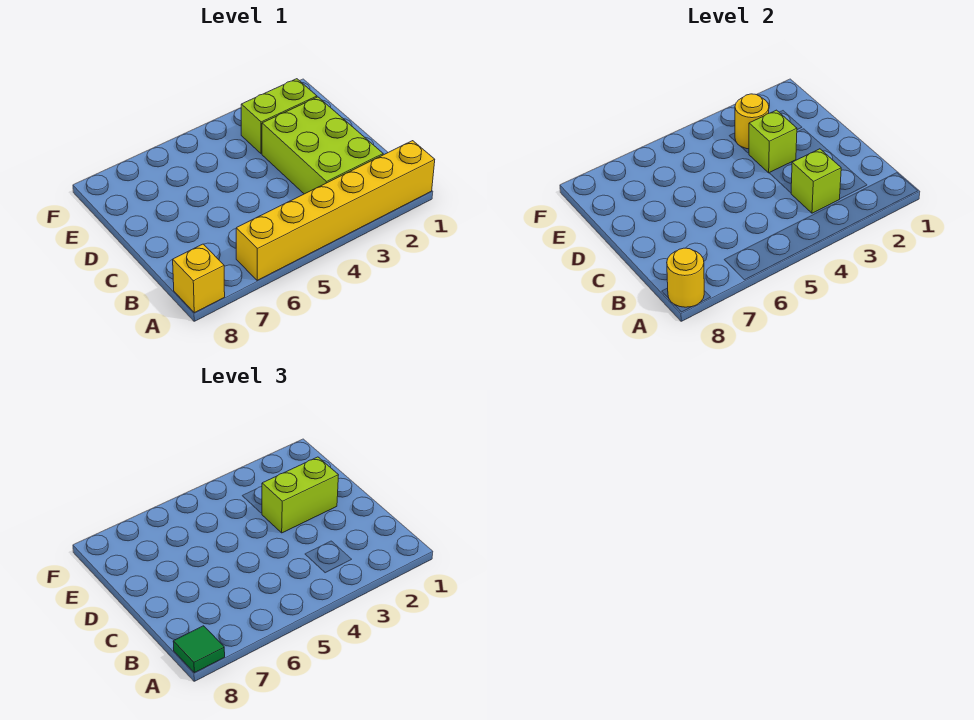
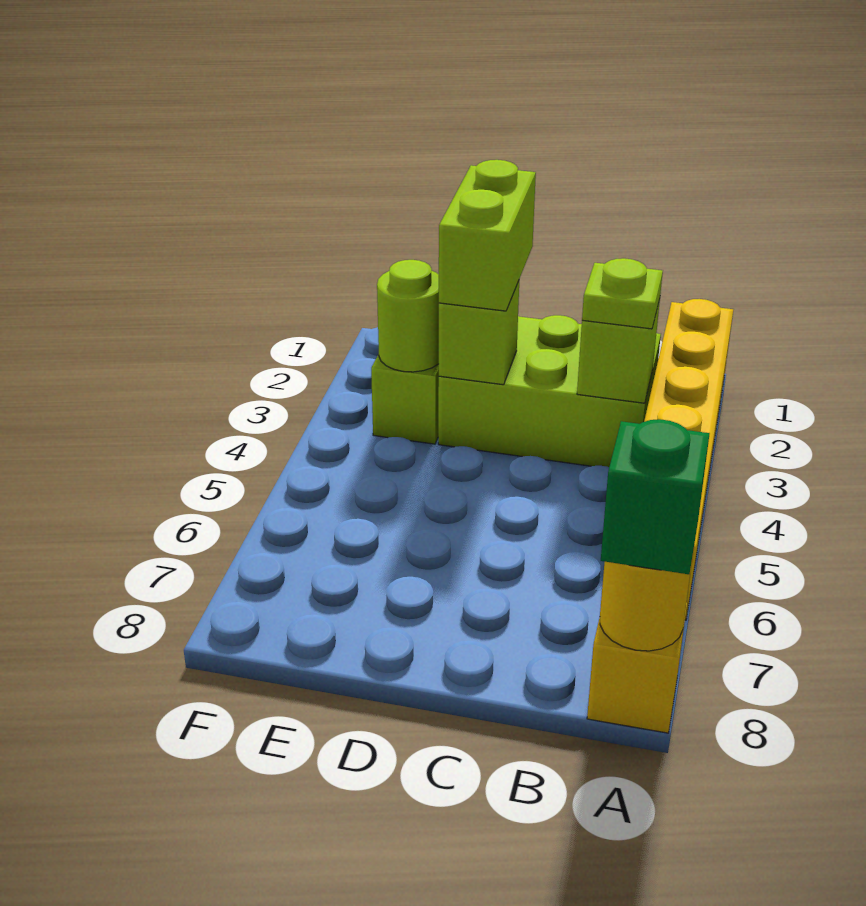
green 1x1 tile [173,626,225,673] -> green 1x1 brick [601,419,710,574]
none -> lime 1x1 plate [582,258,663,329]
yellow 1x1 round brick [735,94,769,149] -> lime 1x1 round brick [377,260,439,372]

